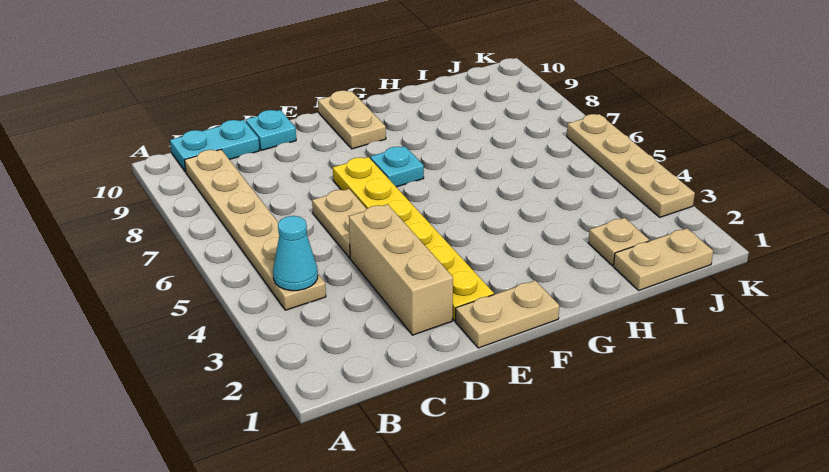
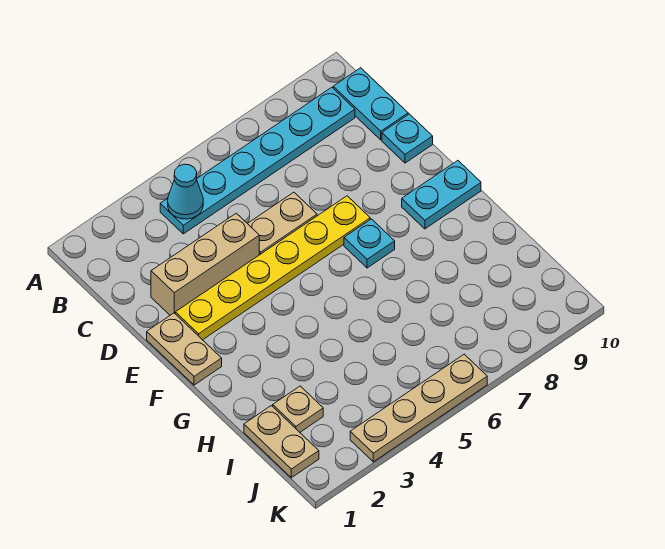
tan 1x6 plate [184,149,326,310] -> cyan 1x6 plate [160,87,355,234]
tan 1x2 plate [318,90,386,149] -> cyan 1x2 plate [402,161,481,229]

